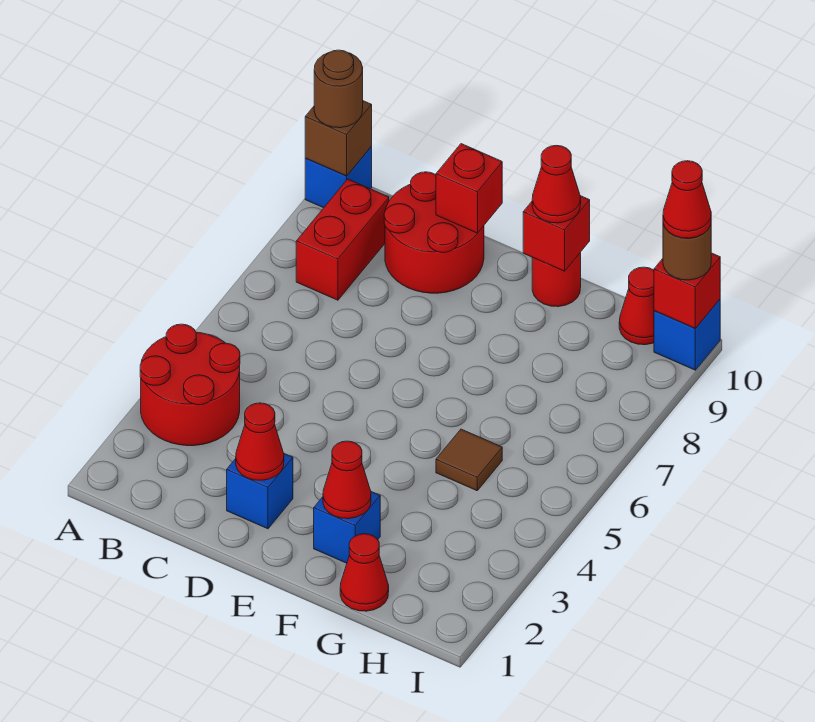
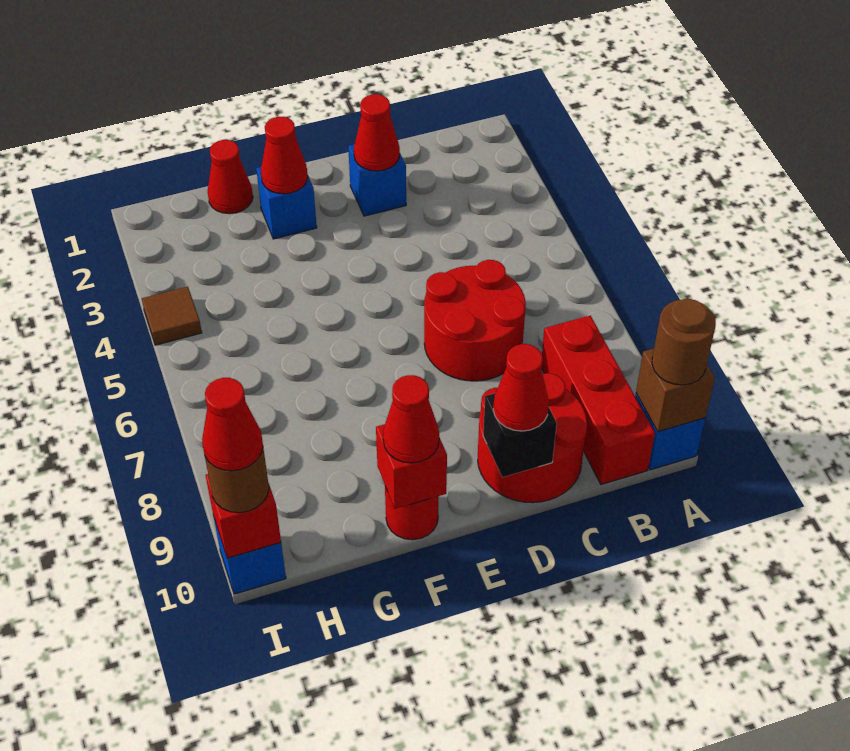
red 2x2 round brick [140,324,240,446] -> red 2x2 round brick moved to [424,260,526,381]
red 1x2 brick [296,179,389,300] -> red 1x3 brick [542,316,655,484]
red 1x1 brick [436,144,502,233] -> black 1x1 brick [483,393,557,477]
brown 1x1 tile [436,429,502,491] -> brown 1x1 tile moved to [142,287,202,345]
red 1x1 cone [619,267,654,345] -> red 1x1 cone moved to [493,344,549,431]

